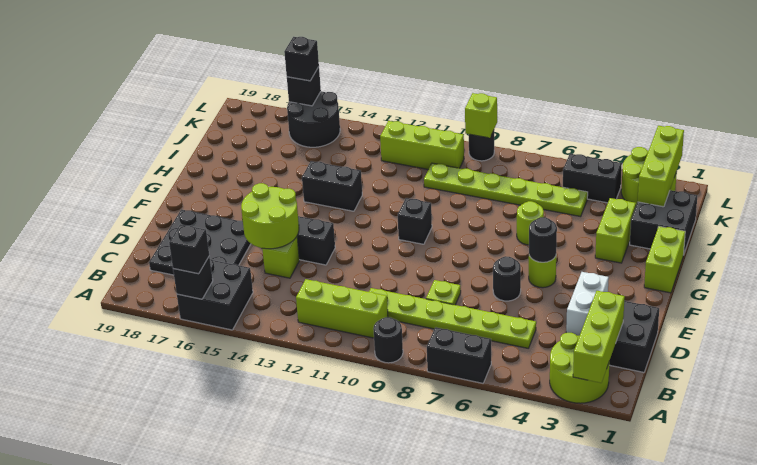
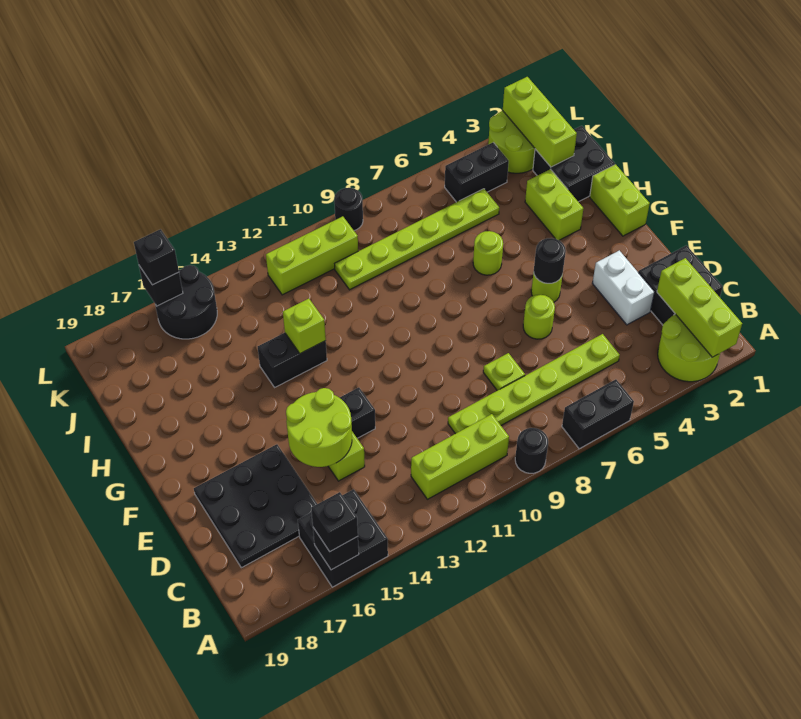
black 1x1 round brick [493,256,521,301] -> lime 1x1 round brick [523,295,555,339]
black 1x1 brick [398,198,432,244] -> none
lime 1x1 brick [465,93,497,138] -> lime 1x1 brick moved to [283,299,326,353]

